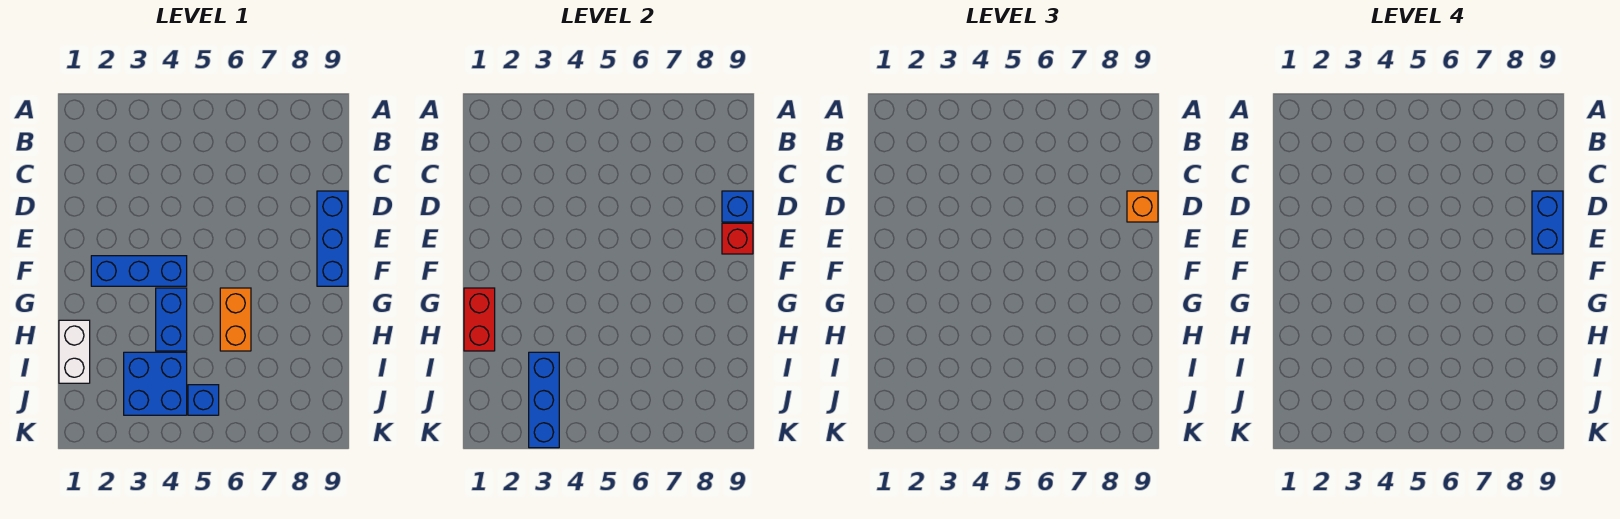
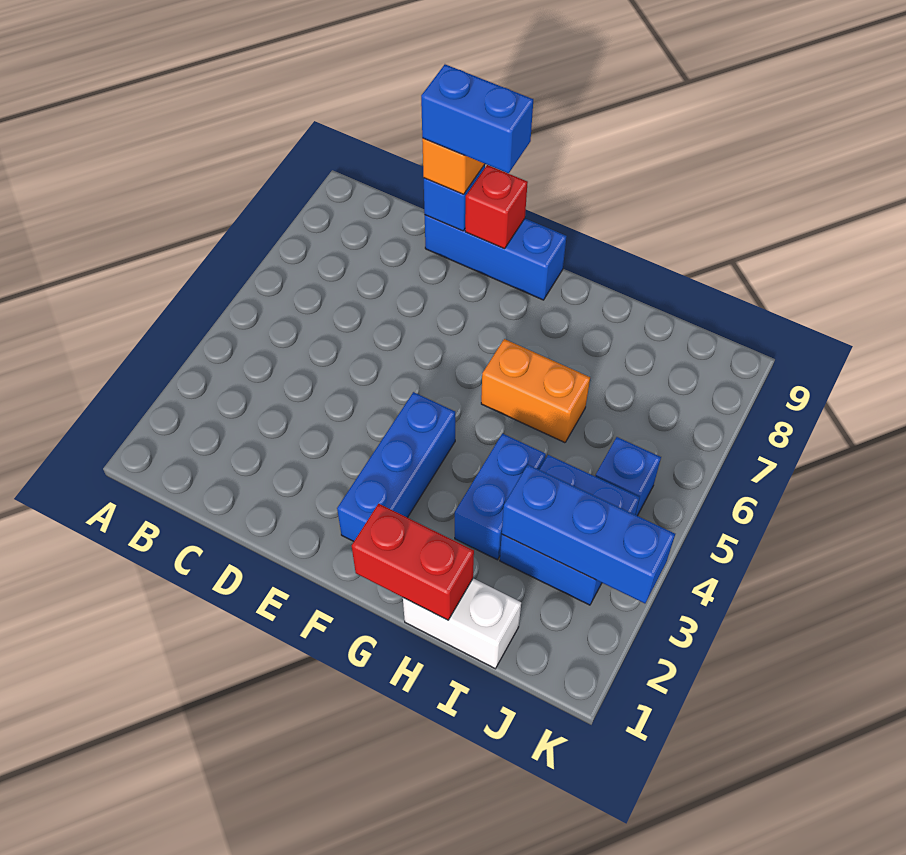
blue 1x2 brick [156,288,187,351] -> blue 1x2 brick turned to [455,434,546,560]

